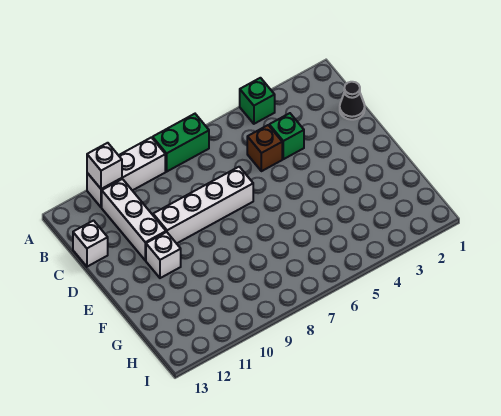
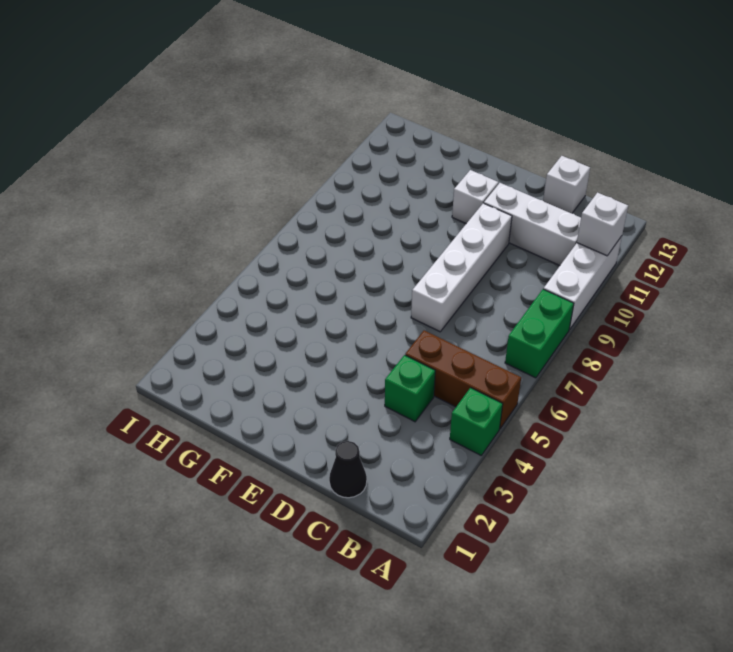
brown 1x1 brick [247,125,282,171] -> brown 1x3 brick [405,330,521,429]

